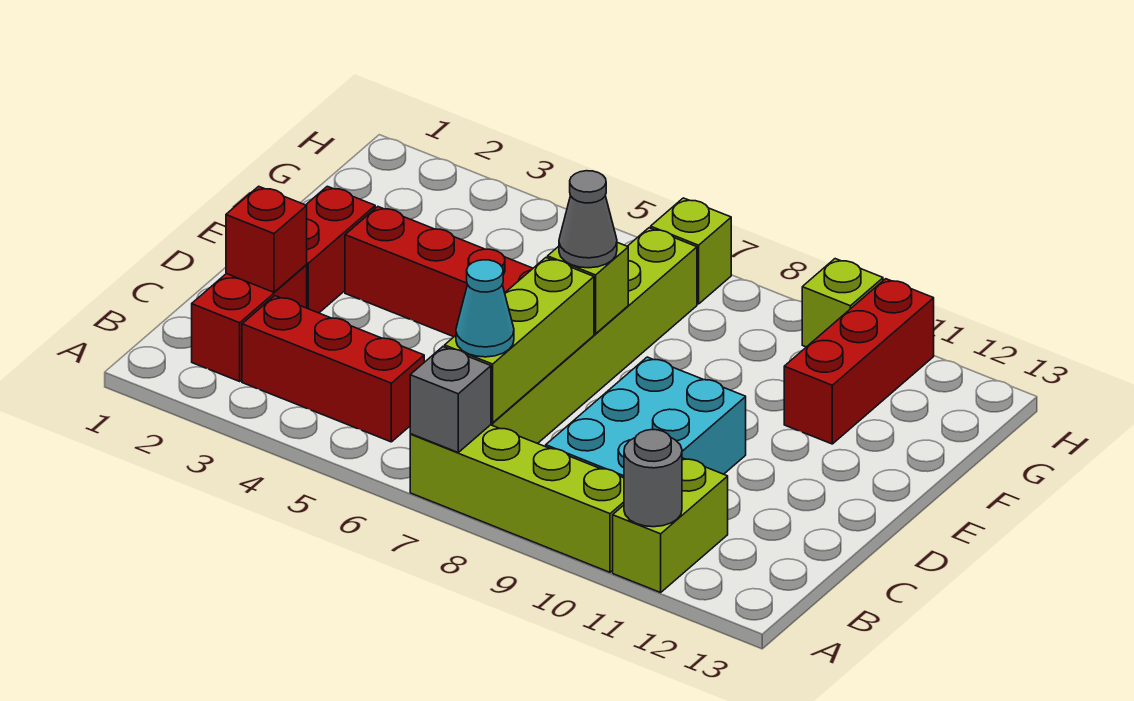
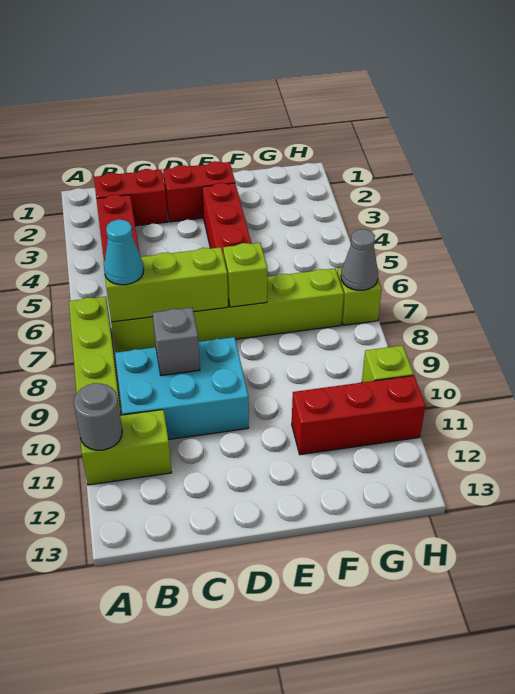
grey 1x1 brick [410,347,491,452] -> grey 1x1 brick moved to [153,308,200,375]
red 1x1 brick [226,186,307,292] -> none
grey 1x1 cone [559,171,617,268] -> grey 1x1 cone moved to [341,229,378,290]

